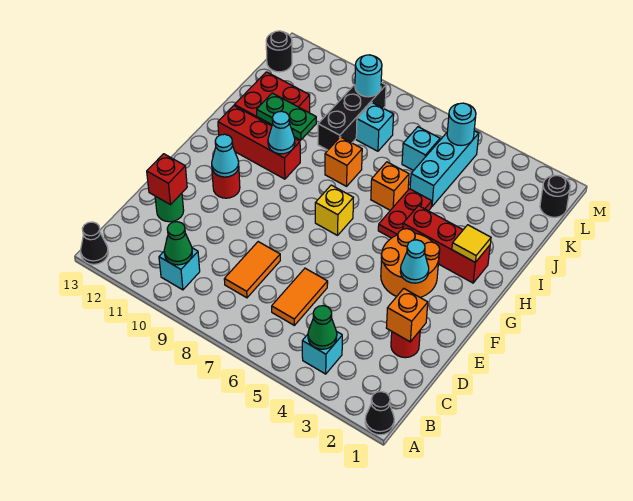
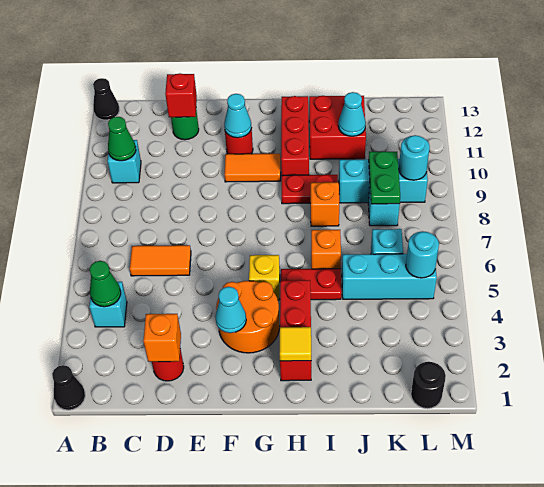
orange 1x2 tile [224,242,280,298] -> orange 1x2 tile moved to [225,154,281,182]
yellow 1x1 brick [315,185,353,235] -> yellow 1x1 brick moved to [249,255,280,300]
none -> red 1x2 plate [282,175,338,204]
cyan 1x1 cone [268,111,295,154] -> cyan 1x1 cone moved to [338,92,366,136]
green 1x2 plate [257,93,316,140] -> green 1x2 plate moved to [369,152,400,204]
black 1x3 brick [318,83,386,150] -> cyan 1x3 brick [339,159,428,203]
black 1x1 round brick [266,31,292,72] -> none

